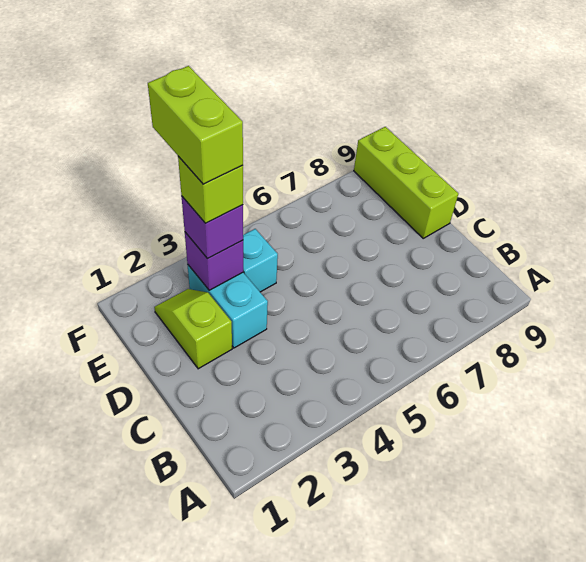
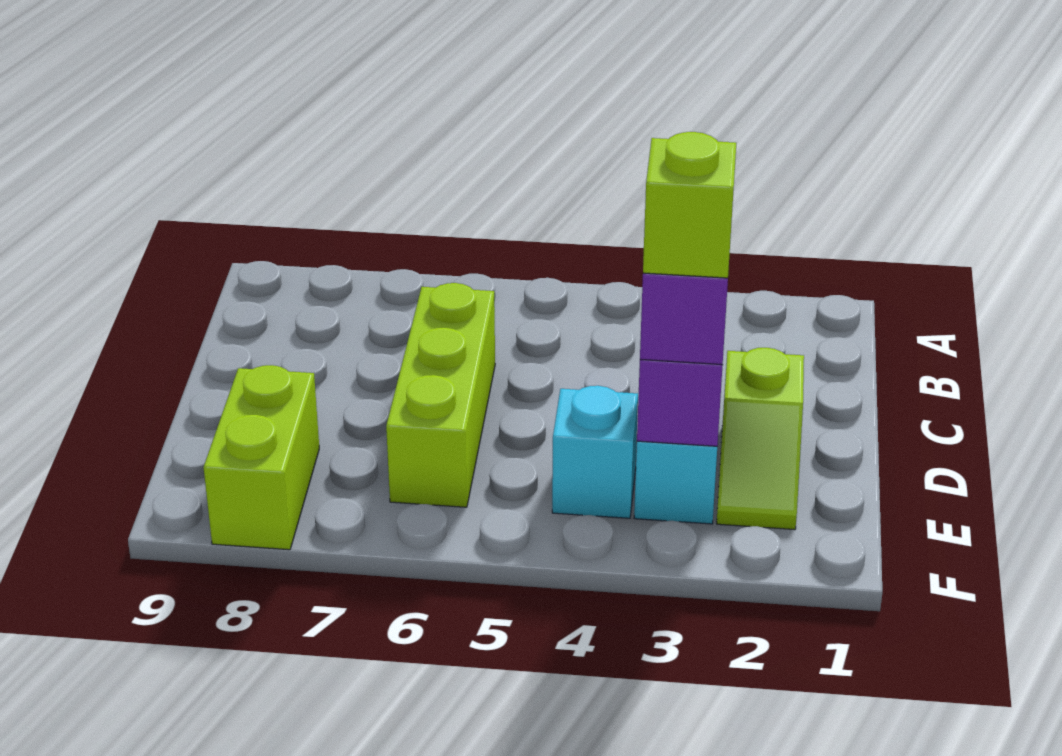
lime 1x3 brick [354,127,458,238] -> lime 1x3 brick moved to [386,283,495,507]
lime 1x2 brick [148,66,243,184] -> lime 1x2 brick moved to [203,365,319,550]

